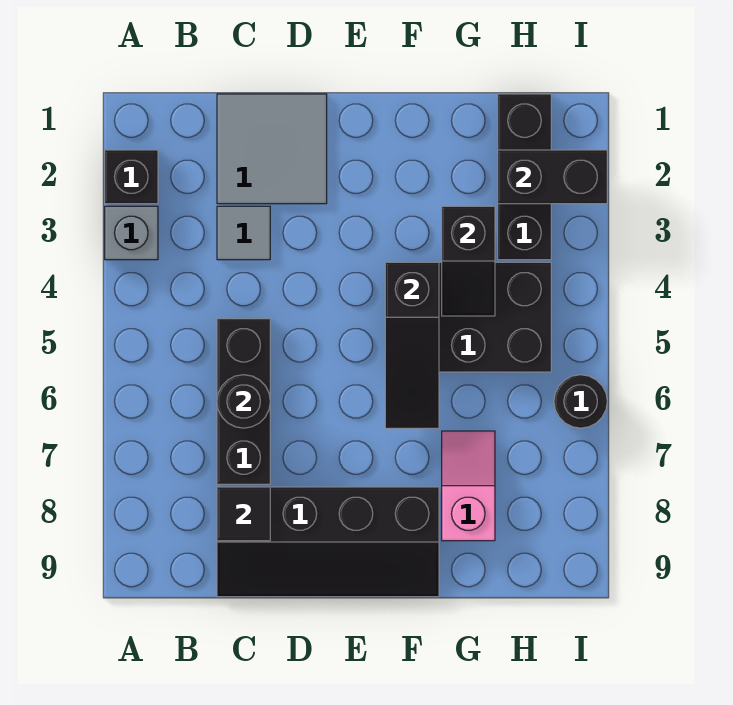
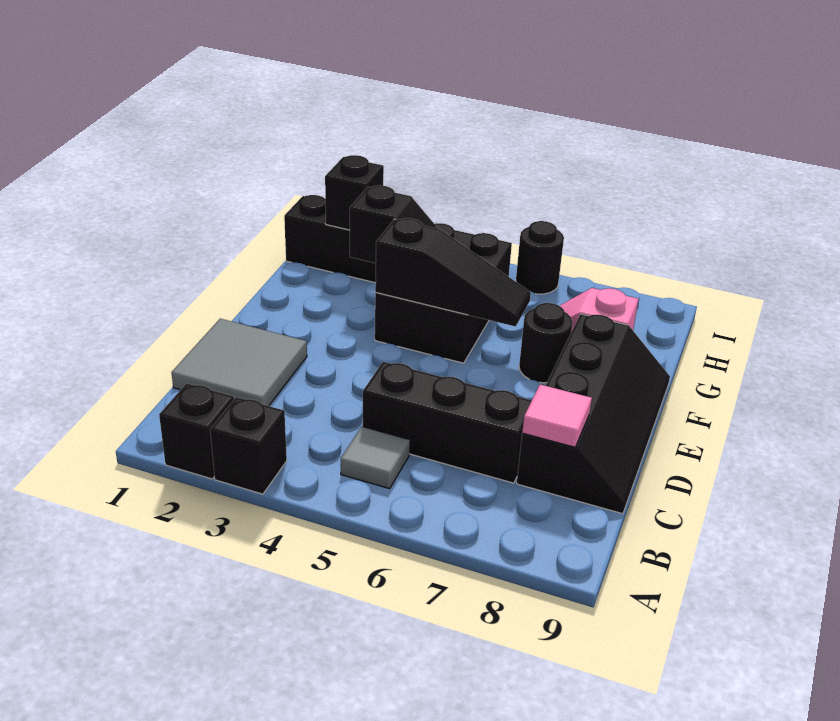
grey 1x1 brick [105,206,158,260] -> black 1x1 brick [210,397,287,494]
grey 1x1 tile [217,206,270,260] -> grey 1x1 tile moved to [341,427,410,489]
black 1x1 round brick [217,375,270,428] -> black 1x1 round brick moved to [519,303,573,383]
black 1x1 tile [217,487,270,541] -> pink 1x1 tile [522,385,592,447]
black 1x2 brick [498,150,607,204] -> black 1x1 brick [325,155,384,230]

